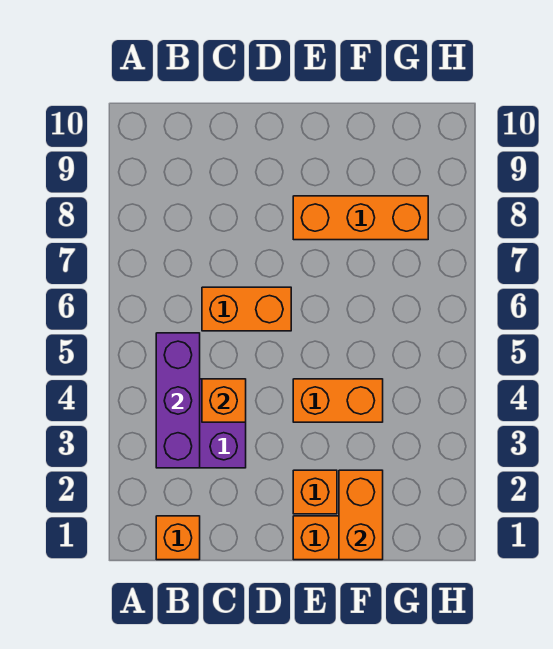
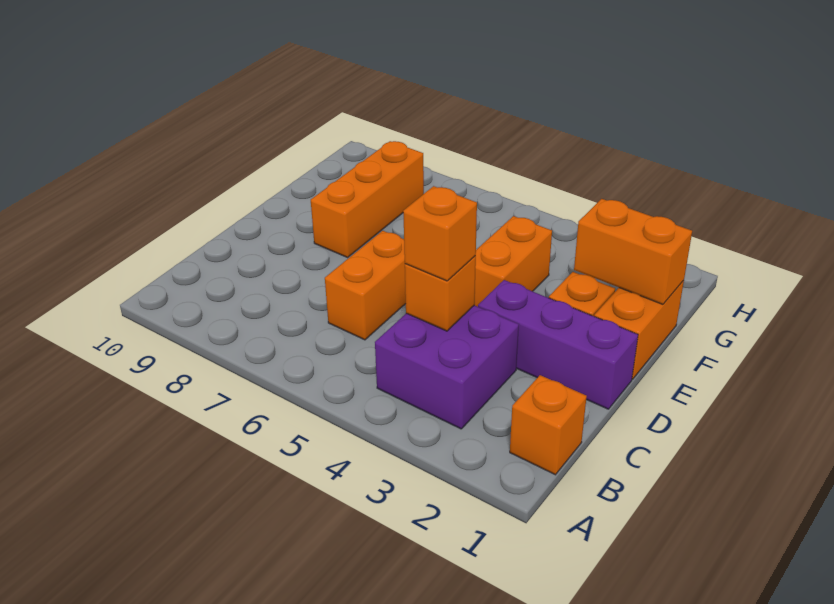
purple 1x3 brick [156,333,200,468] -> purple 1x3 brick moved to [478,280,638,409]
none -> orange 1x1 brick [403,186,477,281]

